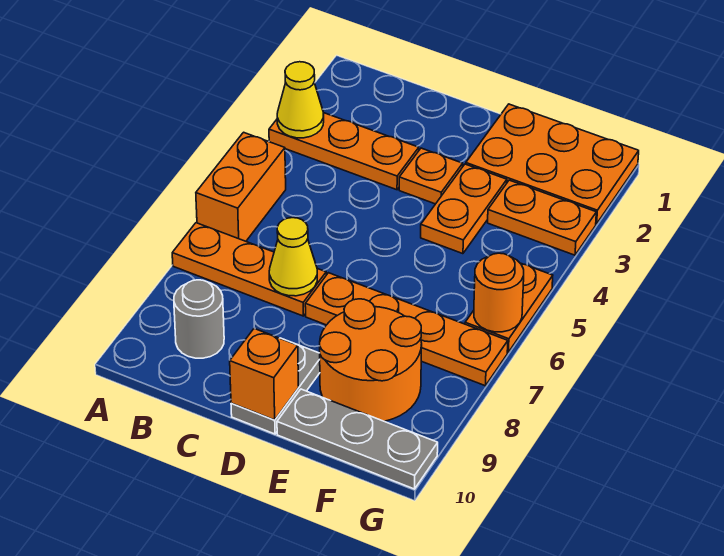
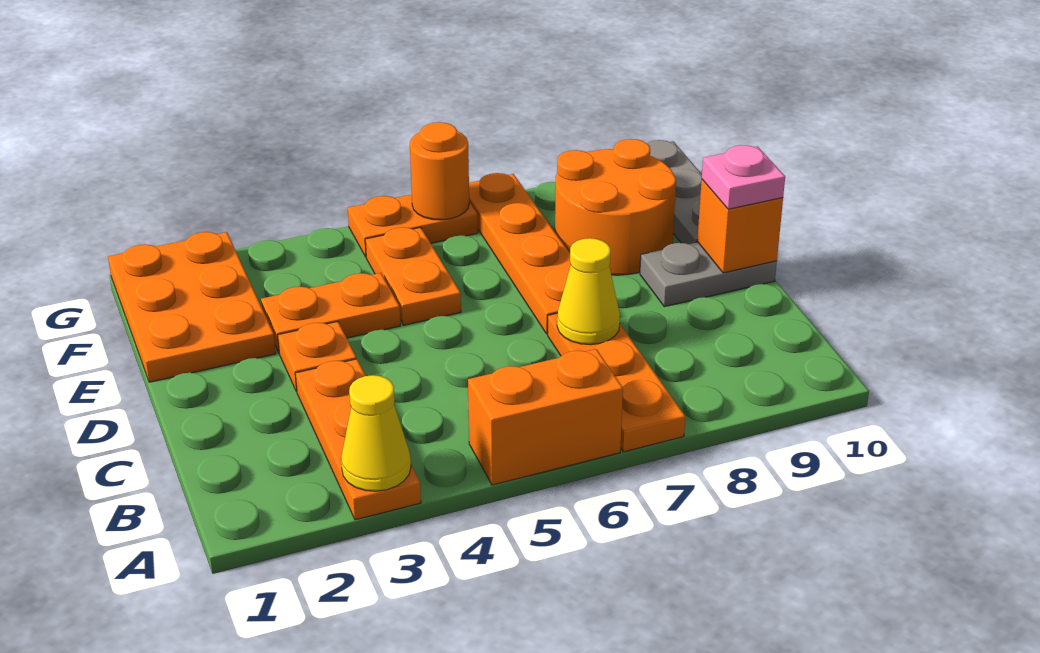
grey 1x1 round brick [174,280,224,358] -> none
none -> pink 1x1 plate [702,145,785,209]
orange 1x2 plate [488,180,596,255] -> orange 1x2 plate moved to [365,227,461,325]

